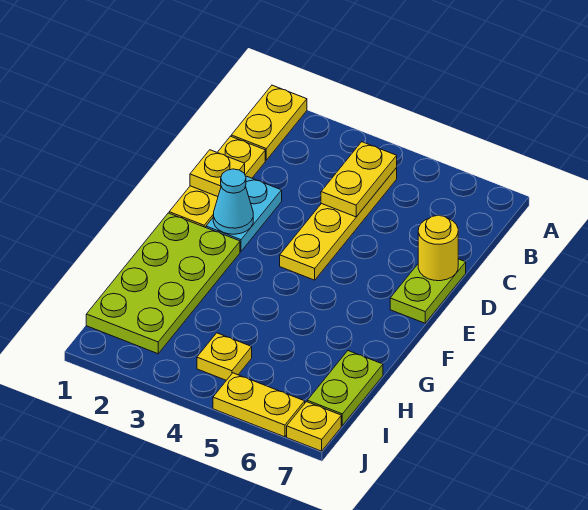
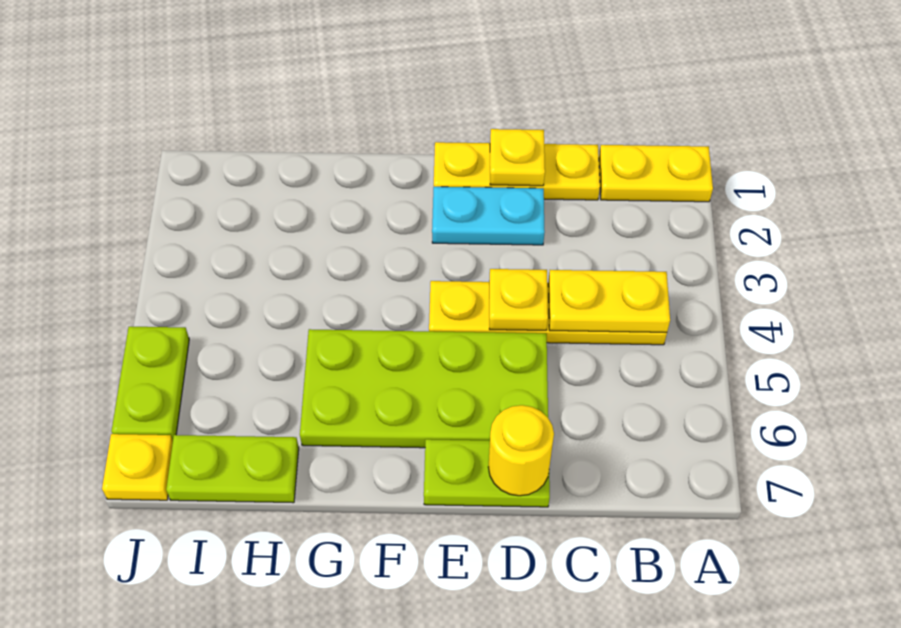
cyan 1x1 cone [213,169,253,234] -> none
lime 2x4 plate [86,213,240,354] -> lime 2x4 plate moved to [300,329,548,448]
yellow 1x1 plate [197,333,252,380] -> yellow 1x1 plate moved to [489,269,548,330]
yellow 1x2 plate [213,373,305,437] -> lime 1x2 plate [112,327,189,440]

